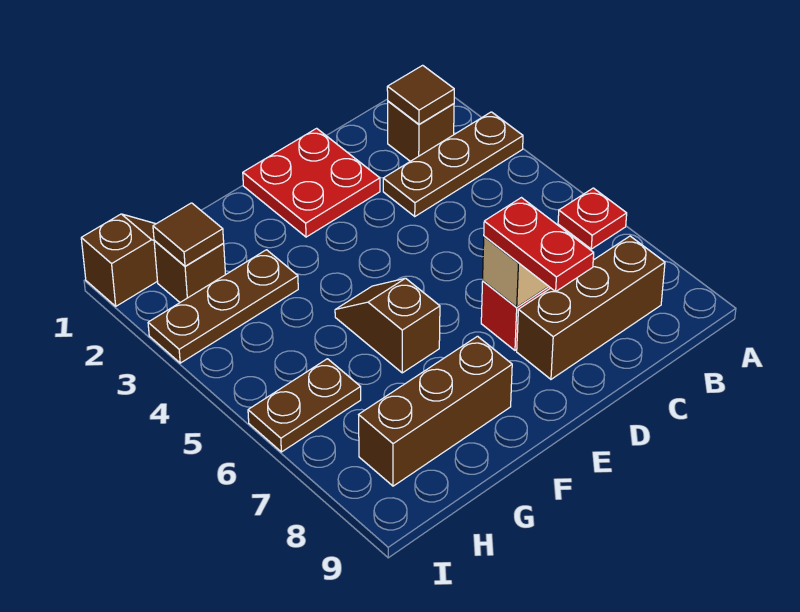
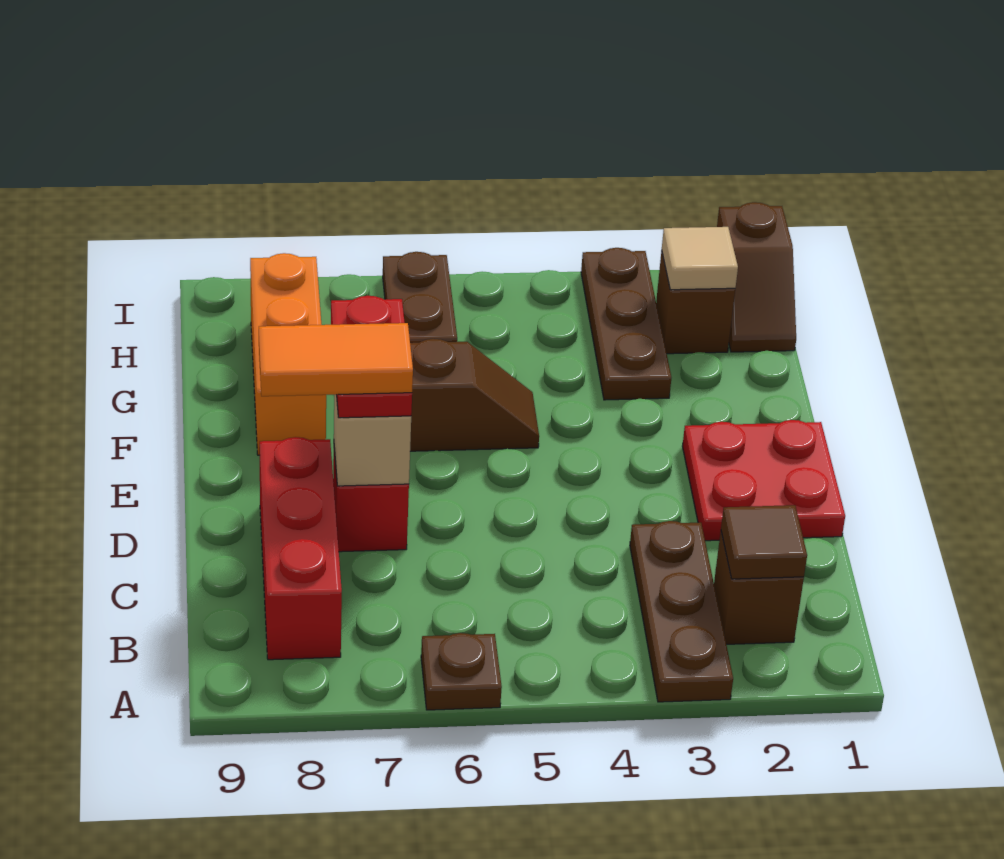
red 1x1 plate [558,188,627,249] -> brown 1x1 plate [421,633,502,710]
brown 1x3 brick [517,236,665,379] -> red 1x3 brick [260,437,342,660]
red 1x2 plate [484,198,594,292] -> red 1x2 plate turned to [331,296,412,418]
none -> orange 1x2 tile [259,323,413,396]
brown 1x3 brick [359,336,512,486] -> orange 1x3 brick [250,253,326,455]
brown 1x1 tile [153,203,224,266] -> tan 1x1 tile [662,227,738,290]

